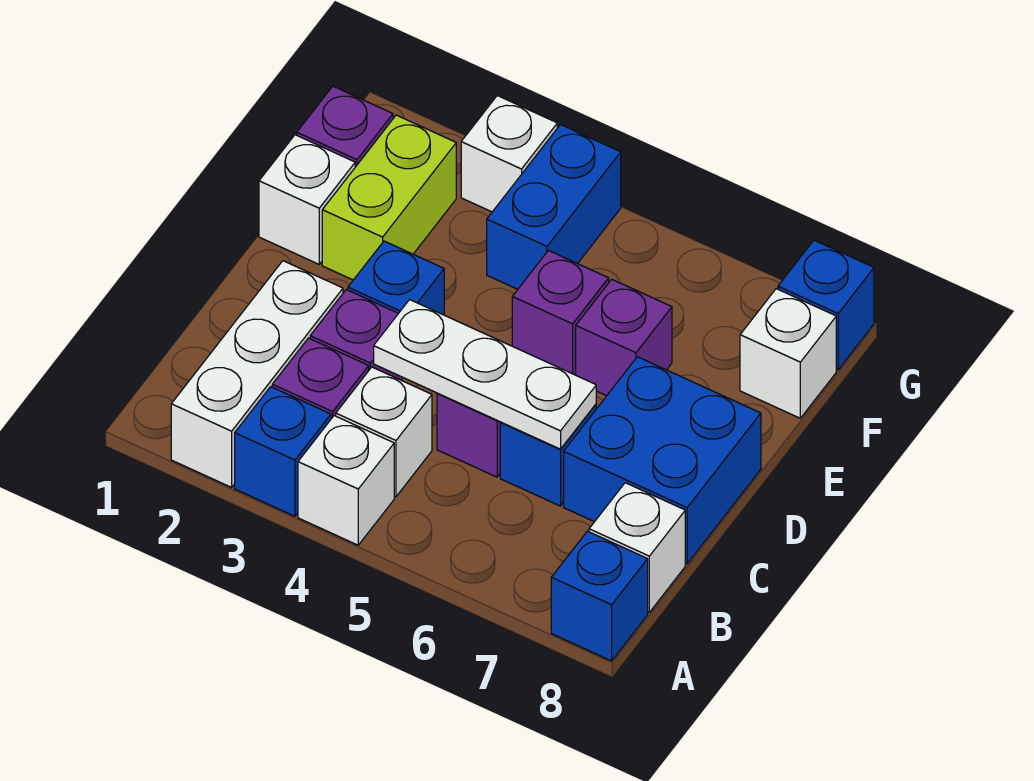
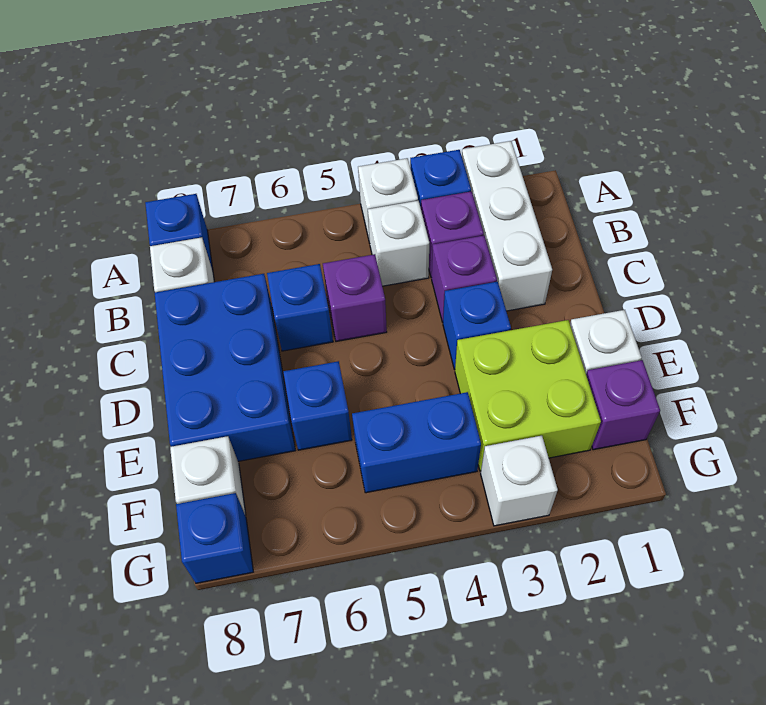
white 1x3 plate [374,300,596,449] -> none
blue 2x2 brick [564,357,761,564] -> blue 2x3 brick [155,274,295,461]
lime 1x2 brick [322,115,456,280] -> lime 2x2 brick [455,320,601,471]
purple 1x1 brick [512,250,609,375] -> none
purple 1x1 brick [576,279,672,396] -> blue 1x1 brick [283,361,352,450]
blue 1x2 brick [487,124,621,289] -> blue 1x2 brick turned to [352,392,481,493]

